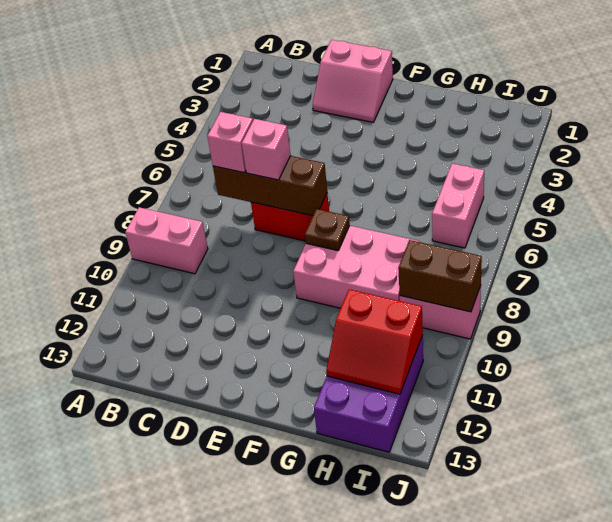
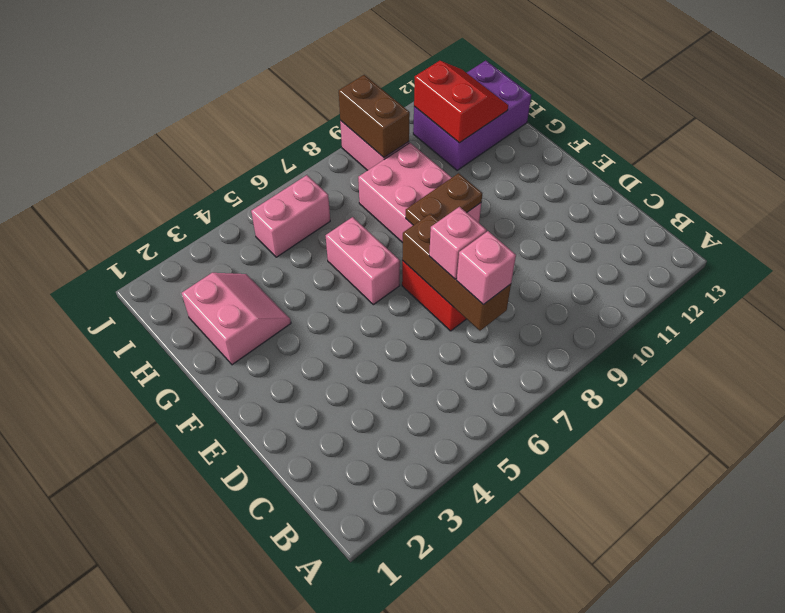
pink 1x2 brick [125,207,208,274] -> pink 1x2 brick moved to [326,217,400,305]
pink 2x2 slope [313,40,393,122] -> pink 2x2 slope moved to [182,273,291,365]
brown 1x1 plate [305,209,350,251] -> brown 1x2 plate [406,173,482,225]

